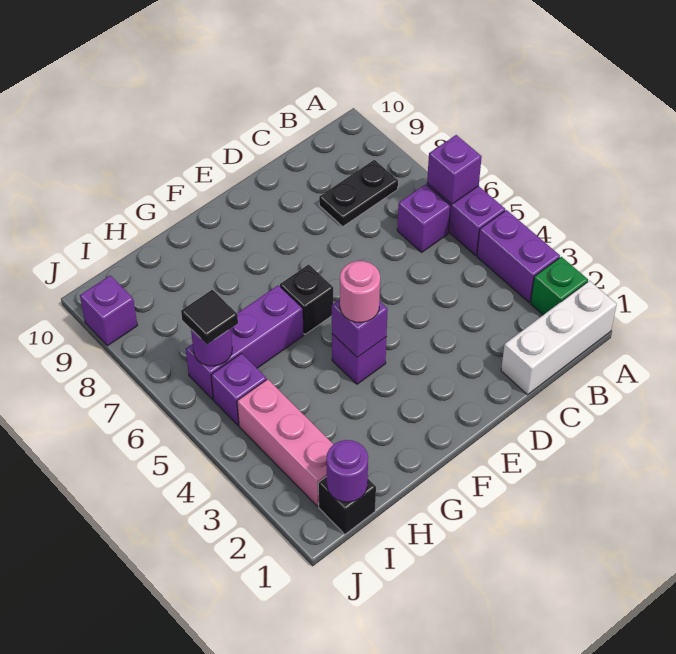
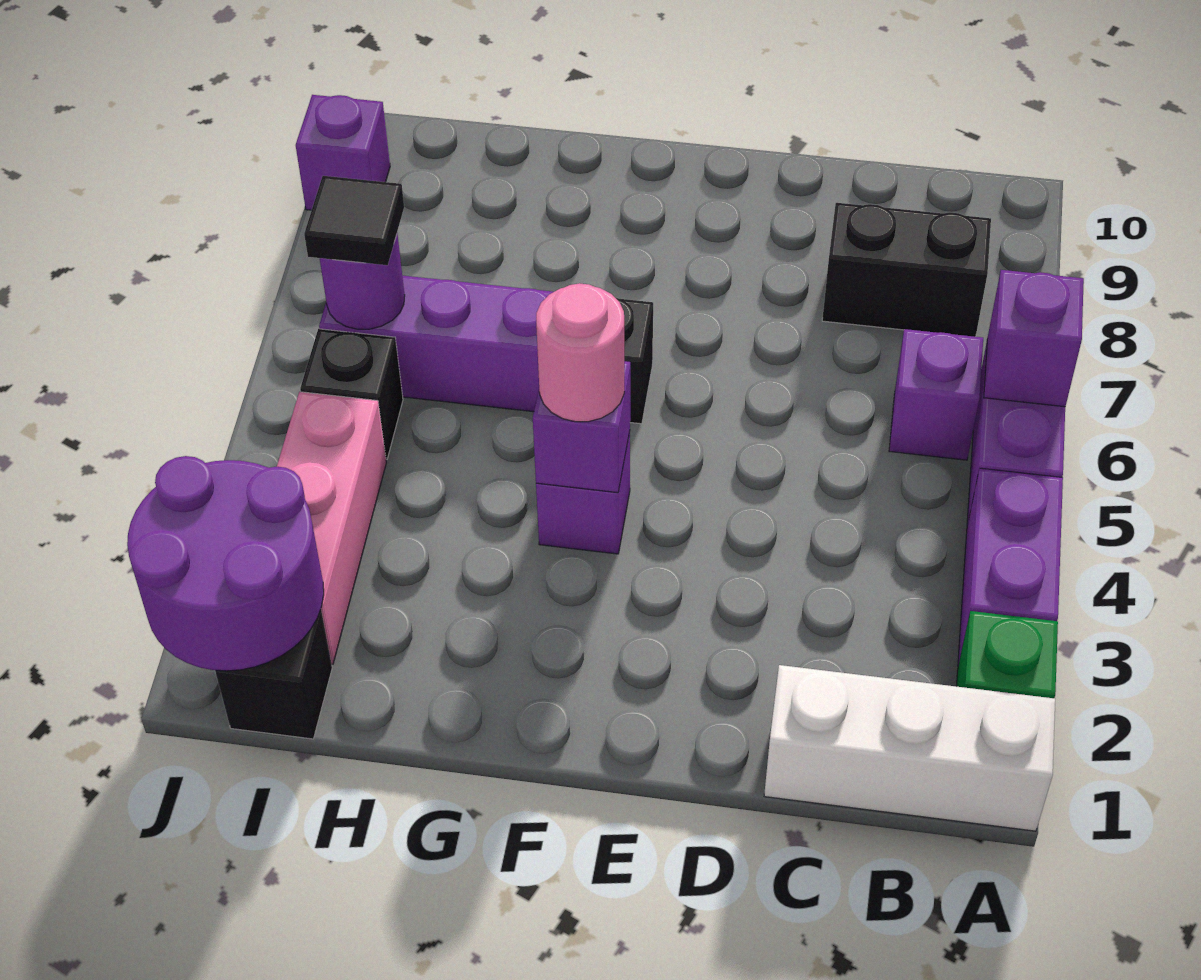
black 1x2 plate [319,160,398,227] -> black 1x2 brick [822,203,991,337]
purple 1x1 round brick [326,440,368,502] -> purple 2x2 round brick [127,456,324,671]
purple 1x1 brick [211,353,267,425] -> black 1x1 brick [300,329,403,459]

